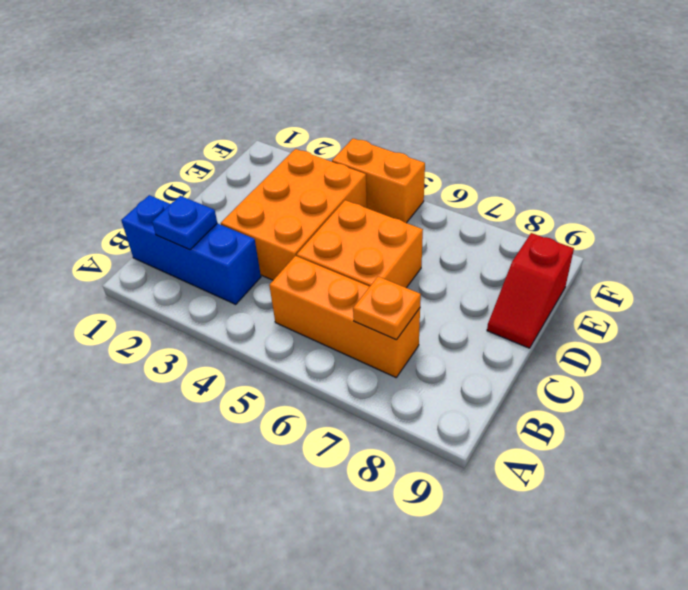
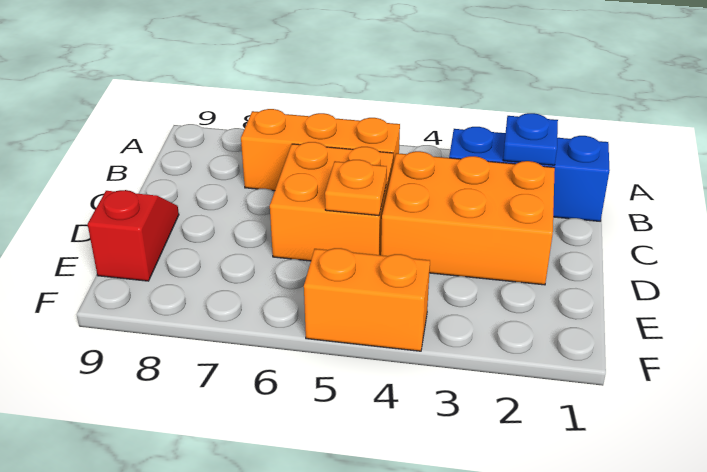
orange 1x1 plate [353,277,421,340] -> orange 1x1 plate moved to [325,160,387,216]
orange 2x3 brick [221,149,367,280] -> orange 2x3 brick turned to [381,151,555,285]

